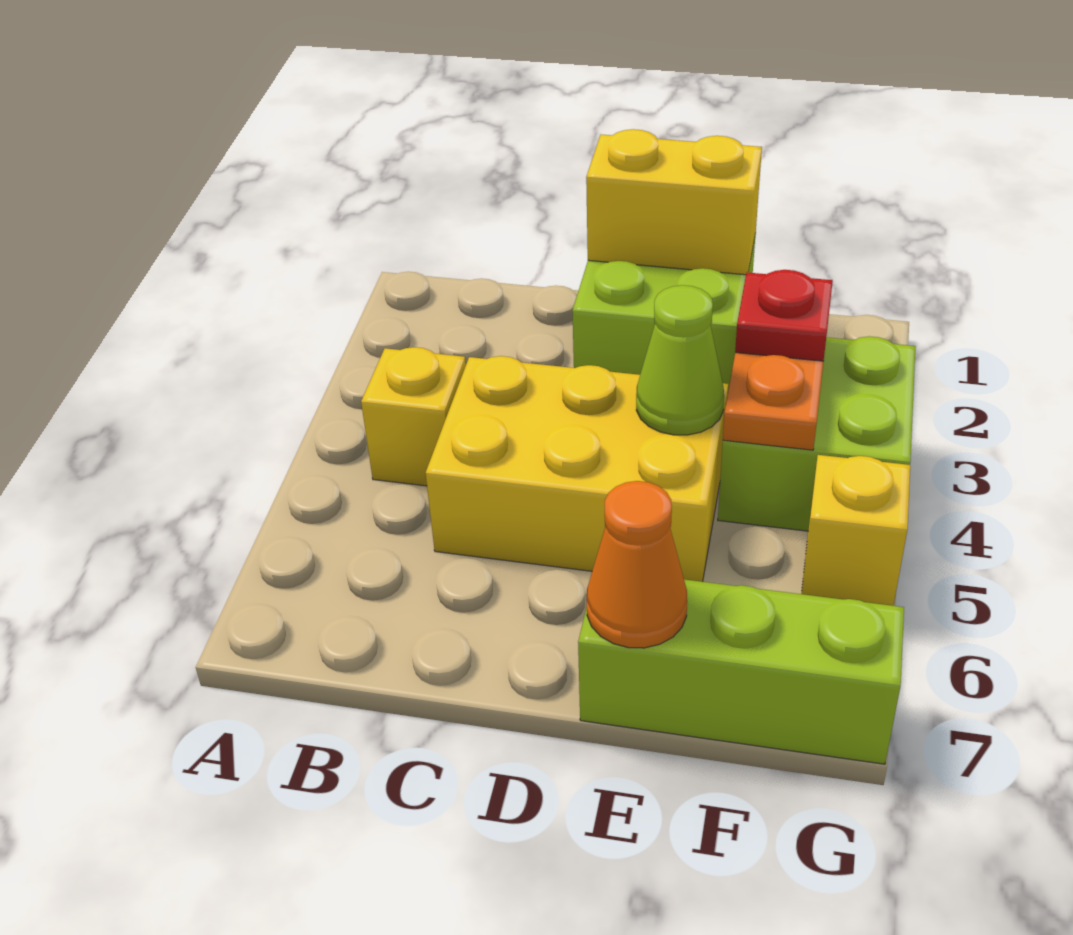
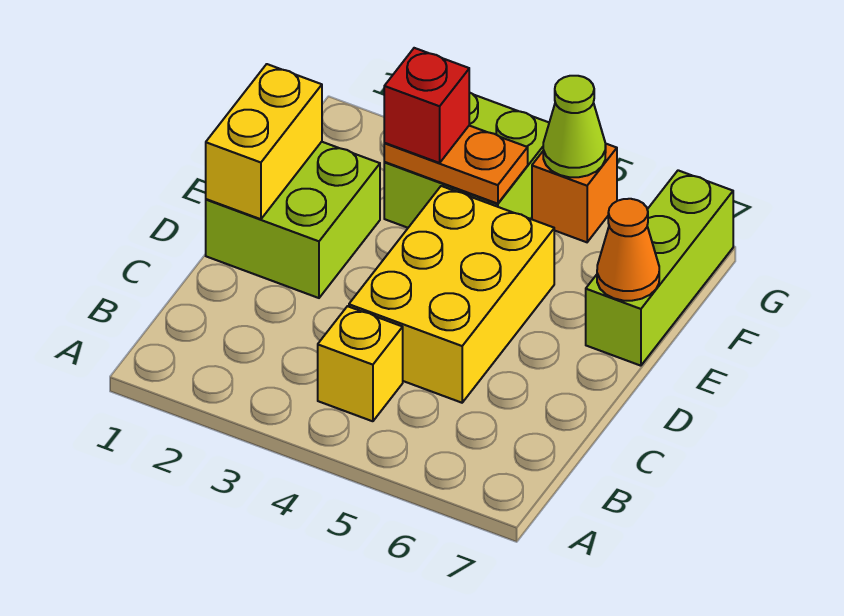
lime 1x1 cone [636,285,724,435] -> lime 1x1 cone moved to [543,76,606,177]
red 1x1 plate [735,270,833,361] -> red 1x1 brick [384,48,469,163]
yellow 1x1 brick [802,455,910,606] -> orange 1x1 brick [532,144,617,242]

